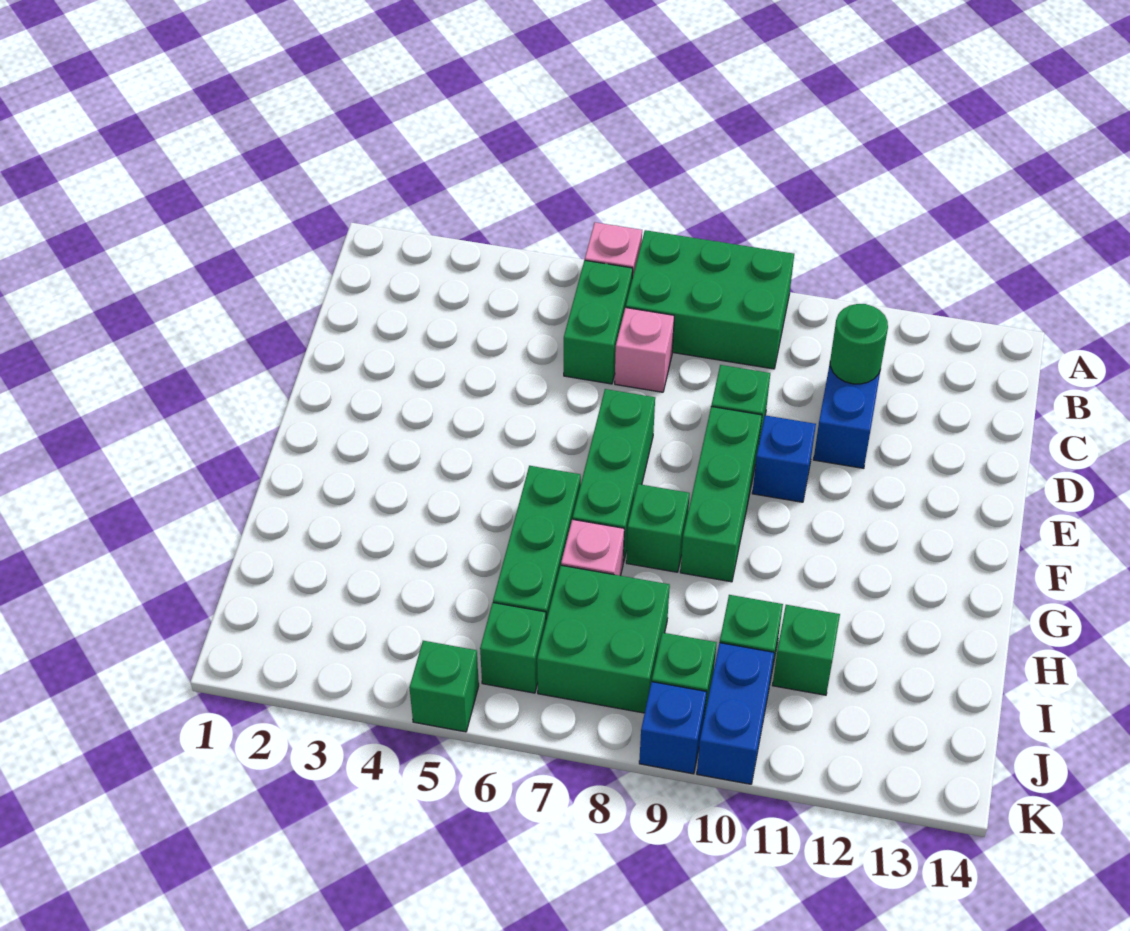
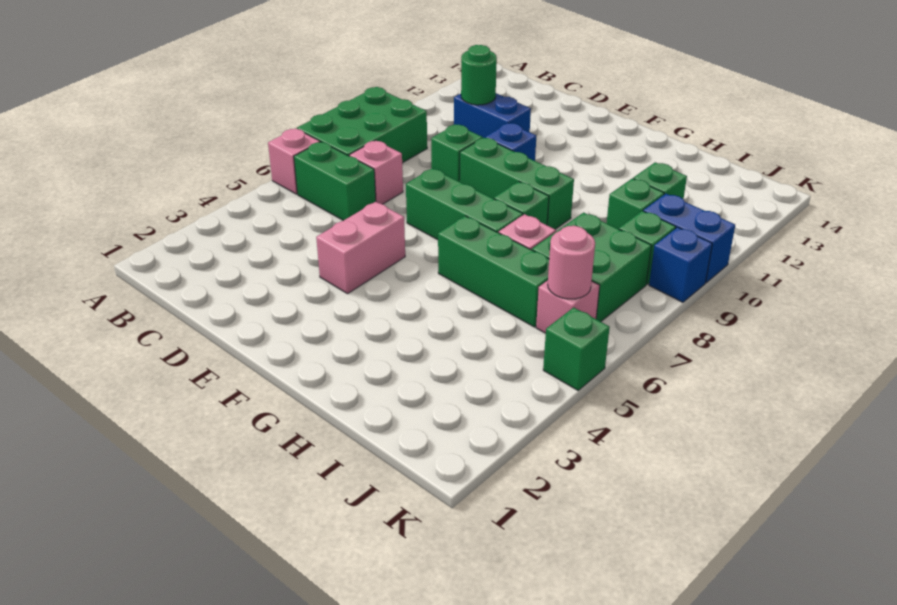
none -> pink 1x2 brick [316,202,405,294]
green 1x1 brick [480,603,546,693] -> pink 1x1 brick [536,280,600,333]
none -> pink 1x1 round brick [548,226,595,299]

